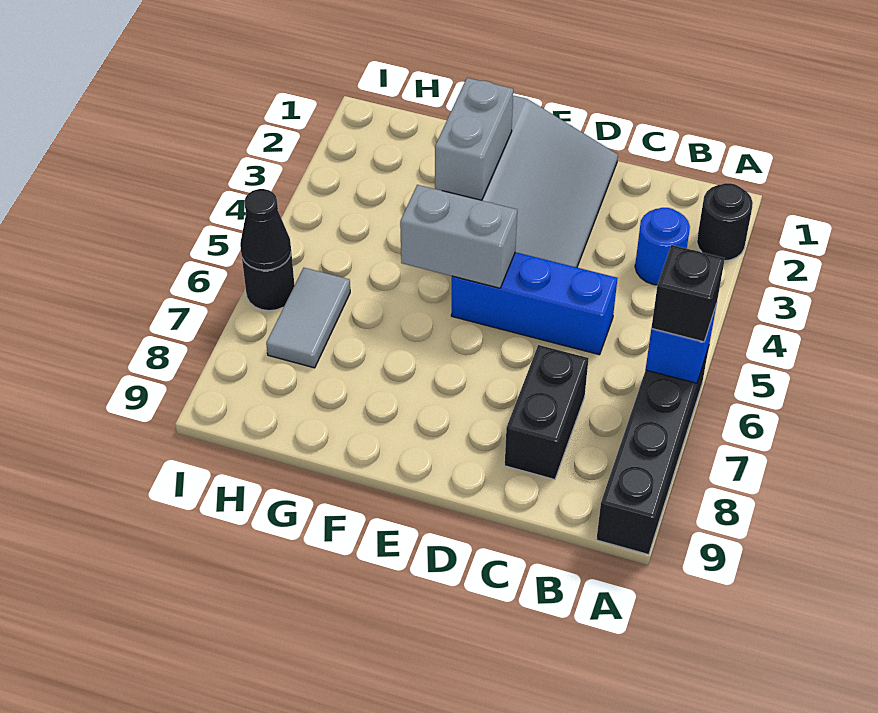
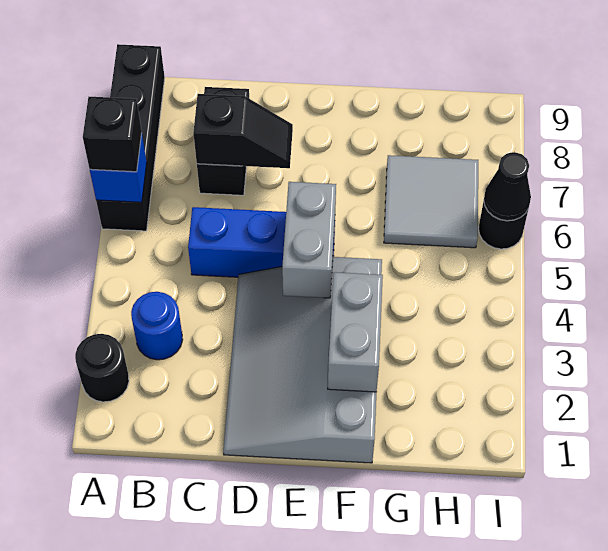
none -> black 1x2 slope [193,94,293,168]
grey 1x2 brick [400,185,517,288] -> grey 1x2 brick turned to [282,182,336,298]
grey 1x2 tile [266,268,350,368] -> grey 2x2 tile [384,155,478,248]

